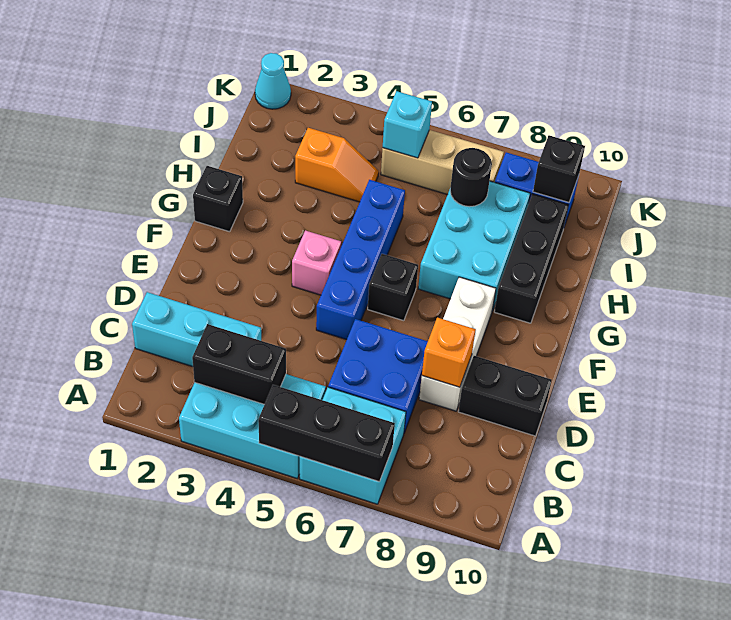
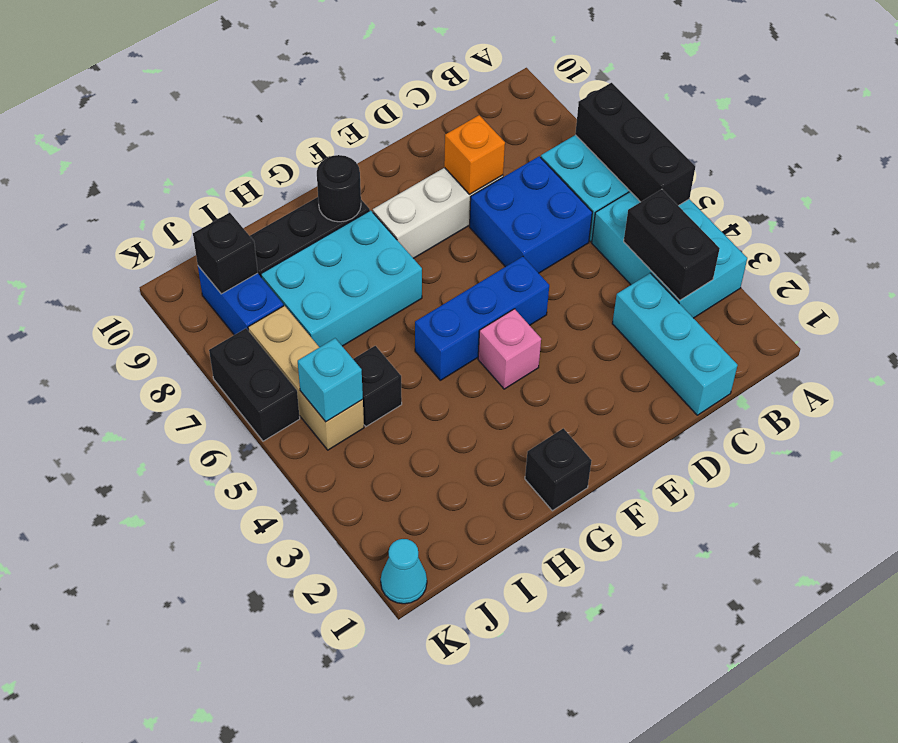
black 1x2 brick [458,356,552,436] -> black 1x2 brick moved to [209,328,300,441]
blue 1x4 brick [316,180,405,340] -> blue 1x3 brick [415,257,549,380]
black 1x1 brick [368,254,418,321] -> black 1x1 brick moved to [353,346,402,426]
orange 1x2 slope [295,128,379,202] -> none
black 1x1 round brick [450,148,492,207] -> black 1x1 round brick moved to [317,155,361,222]

